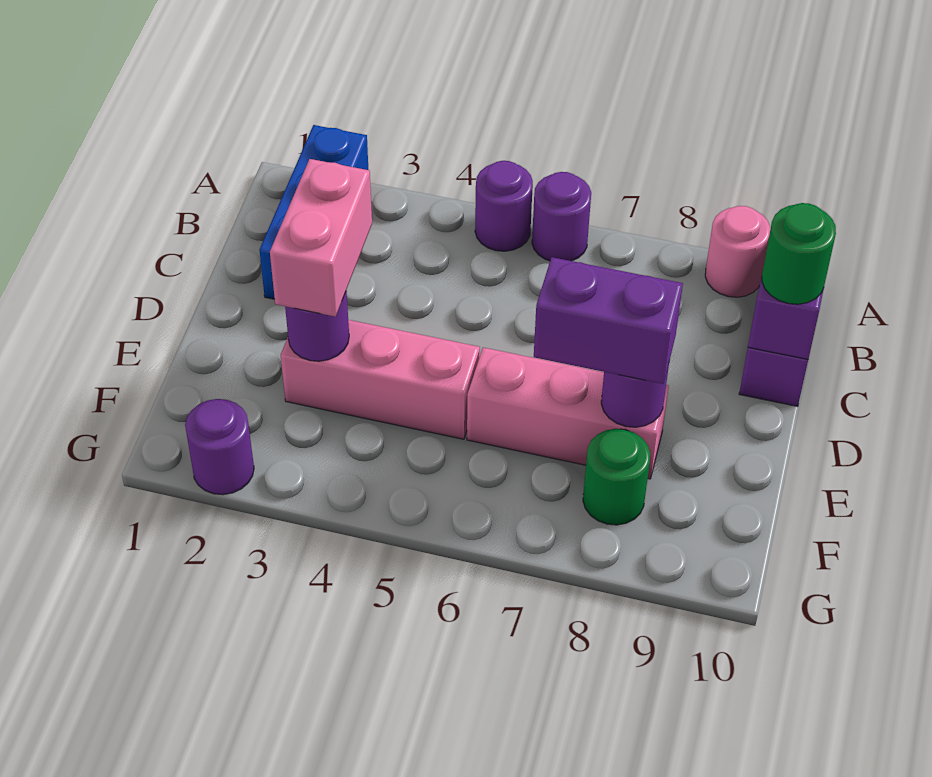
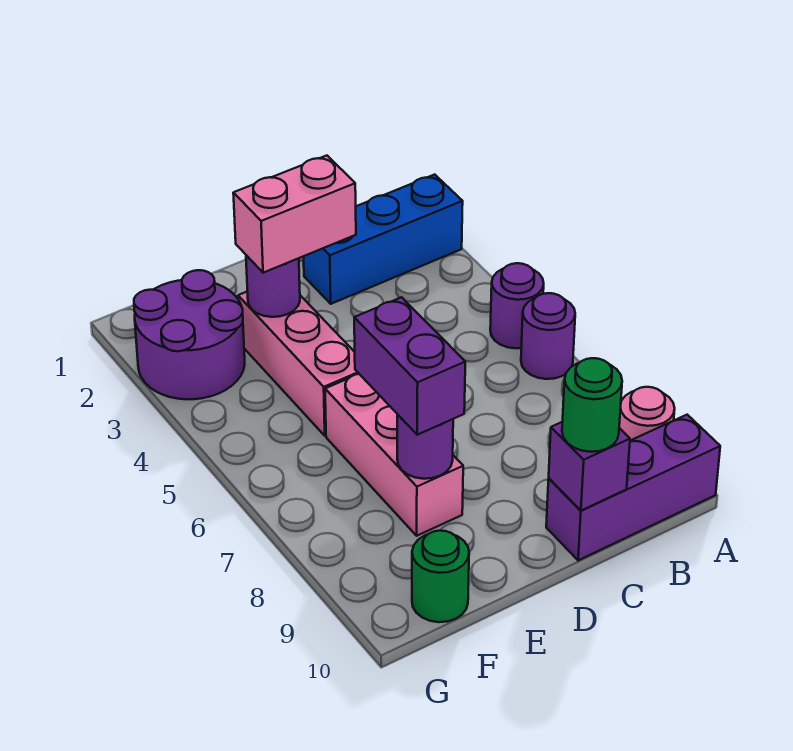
green 1x1 round brick [583,429,650,525] -> green 1x1 round brick moved to [412,531,469,622]
purple 1x1 round brick [185,399,254,495] -> purple 2x2 round brick [134,270,245,399]

